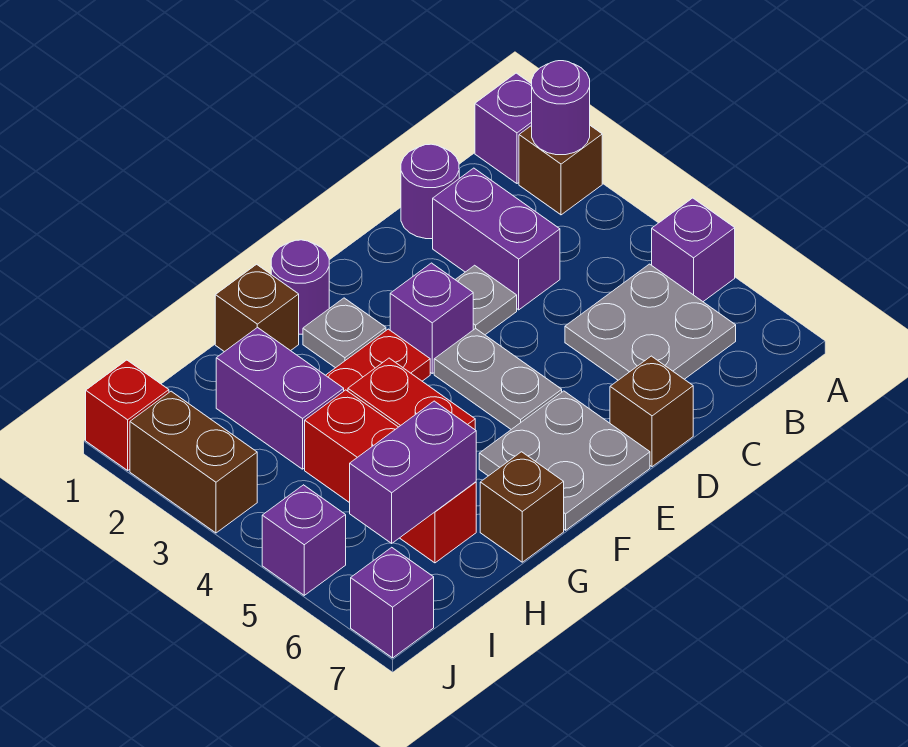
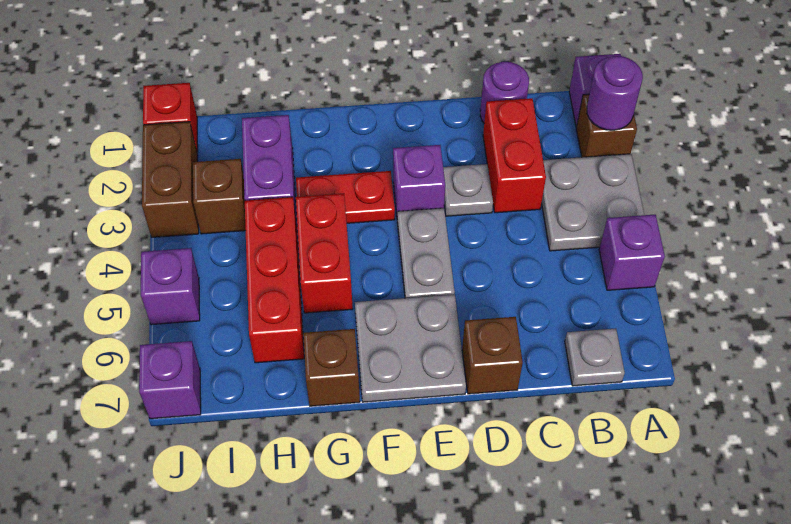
grey 2x2 plate [565,264,736,380] -> grey 2x2 plate moved to [542,154,644,251]
purple 1x2 brick [433,168,560,310] -> red 1x2 brick [483,98,546,213]
purple 1x1 round brick [271,240,329,334] -> none
grey 1x1 plate [303,298,386,368] -> grey 1x1 plate moved to [565,329,625,386]
brown 1x1 brick [215,264,299,352] -> brown 1x1 brick moved to [193,159,246,234]
purple 1x2 brick [350,401,476,543] -> none

